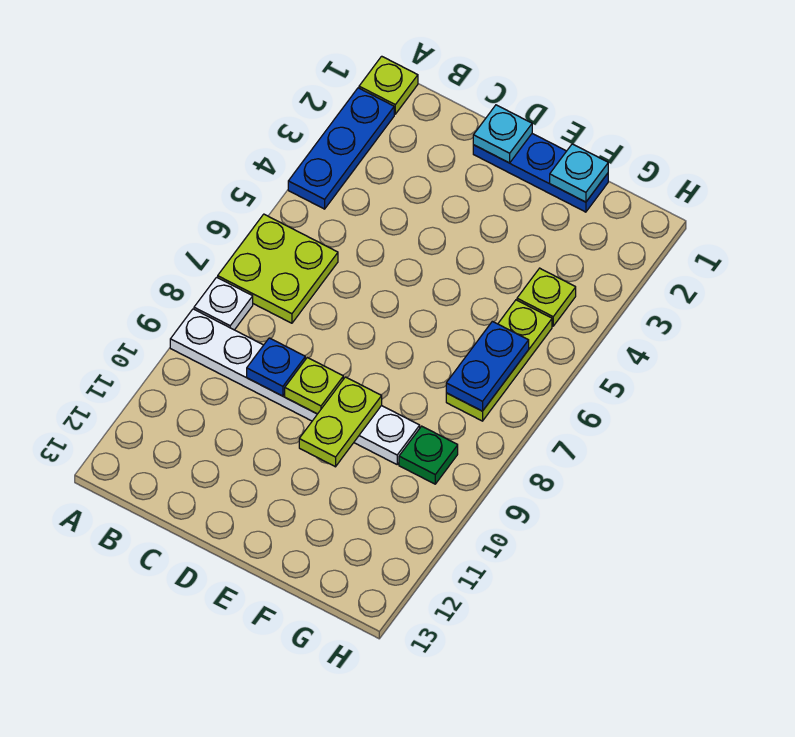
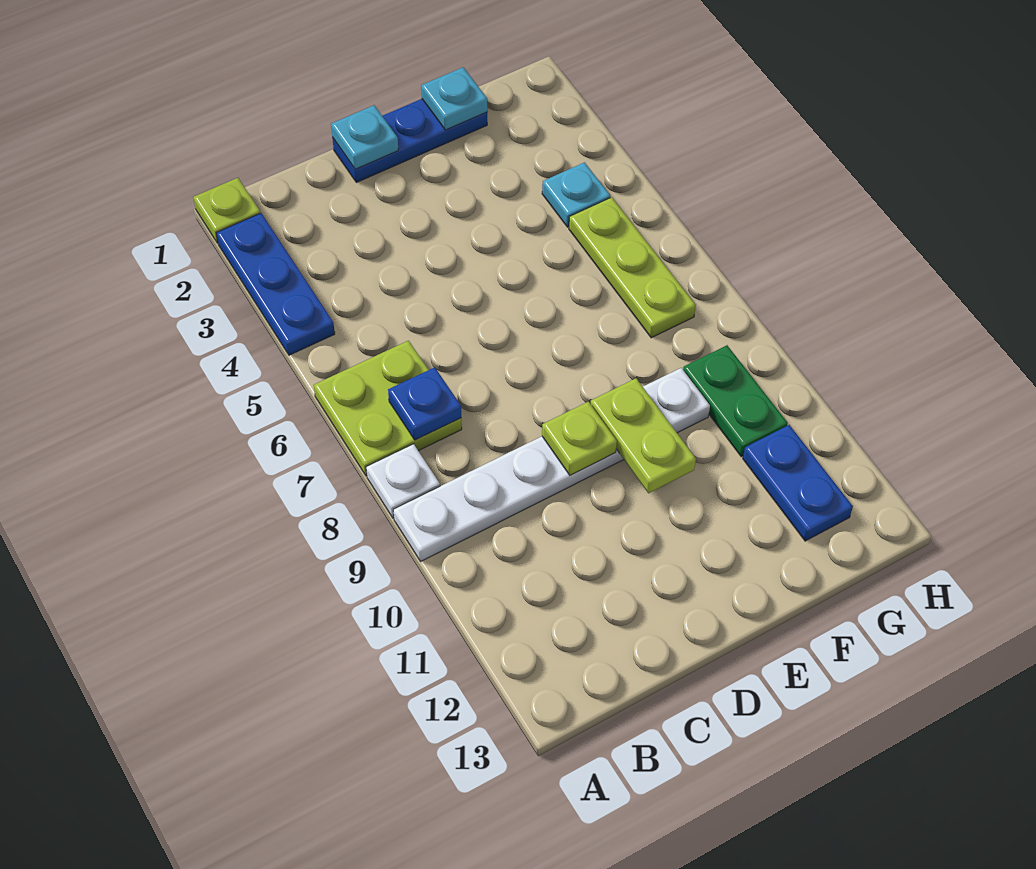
blue 1x1 plate [247,338,305,396] -> blue 1x1 plate moved to [388,367,461,440]
lime 1x1 plate [517,268,576,326] -> cyan 1x1 plate [542,162,610,227]
blue 1x2 plate [446,321,529,411] -> blue 1x2 plate moved to [743,425,853,541]
green 1x1 plate [399,426,458,484] -> green 1x2 plate [683,345,788,457]

